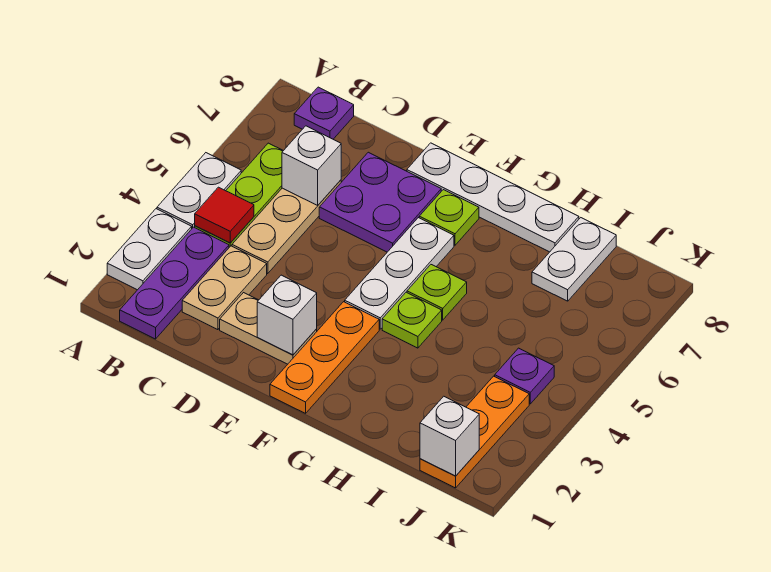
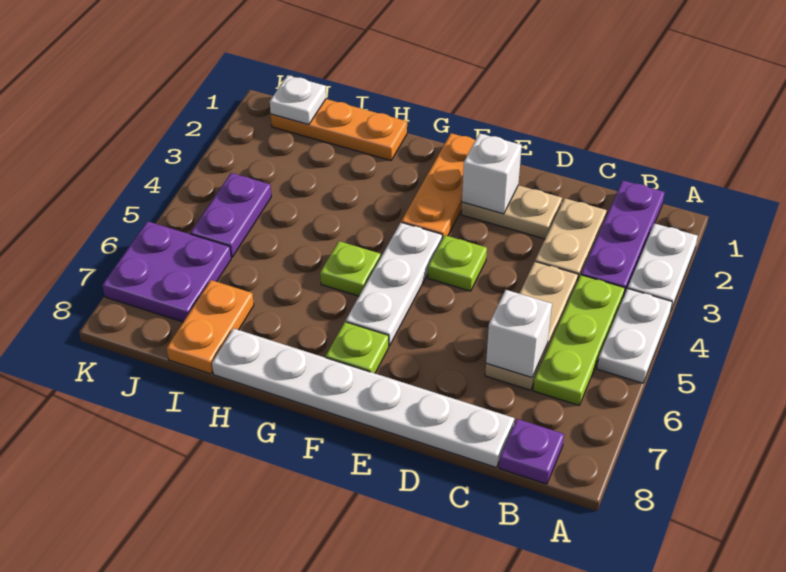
red 1x1 tile [195,187,254,243] -> none
purple 2x2 plate [319,152,441,252] -> purple 2x2 plate moved to [103,221,231,322]
white 1x4 plate [407,143,579,252] -> white 1x6 plate [212,328,514,468]
lime 1x1 plate [382,292,442,348] -> lime 1x1 plate moved to [428,235,487,291]
white 1x2 plate [532,218,616,301] -> orange 1x2 plate [167,280,254,374]
orange 1x3 plate [420,376,529,488] -> orange 1x3 plate turned to [271,99,407,161]
white 1x1 brick [420,396,479,476] -> white 1x1 plate [270,75,326,125]
purple 1x1 plate [495,348,554,404] -> purple 1x2 plate [191,173,271,257]

